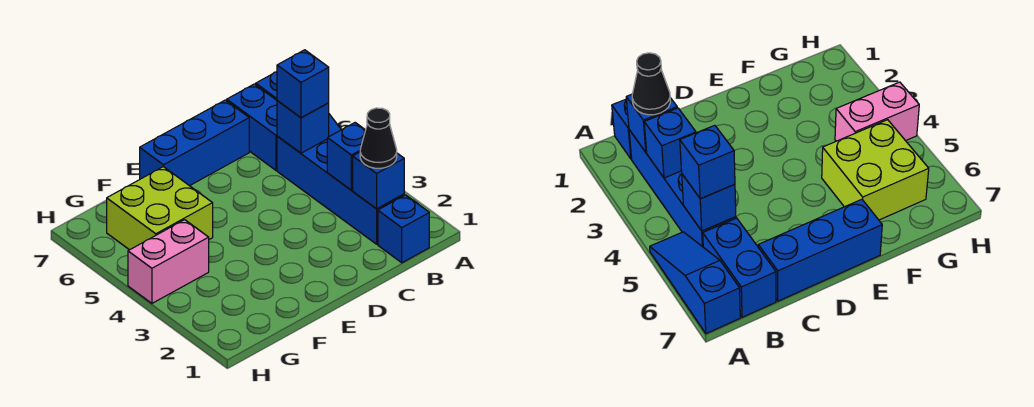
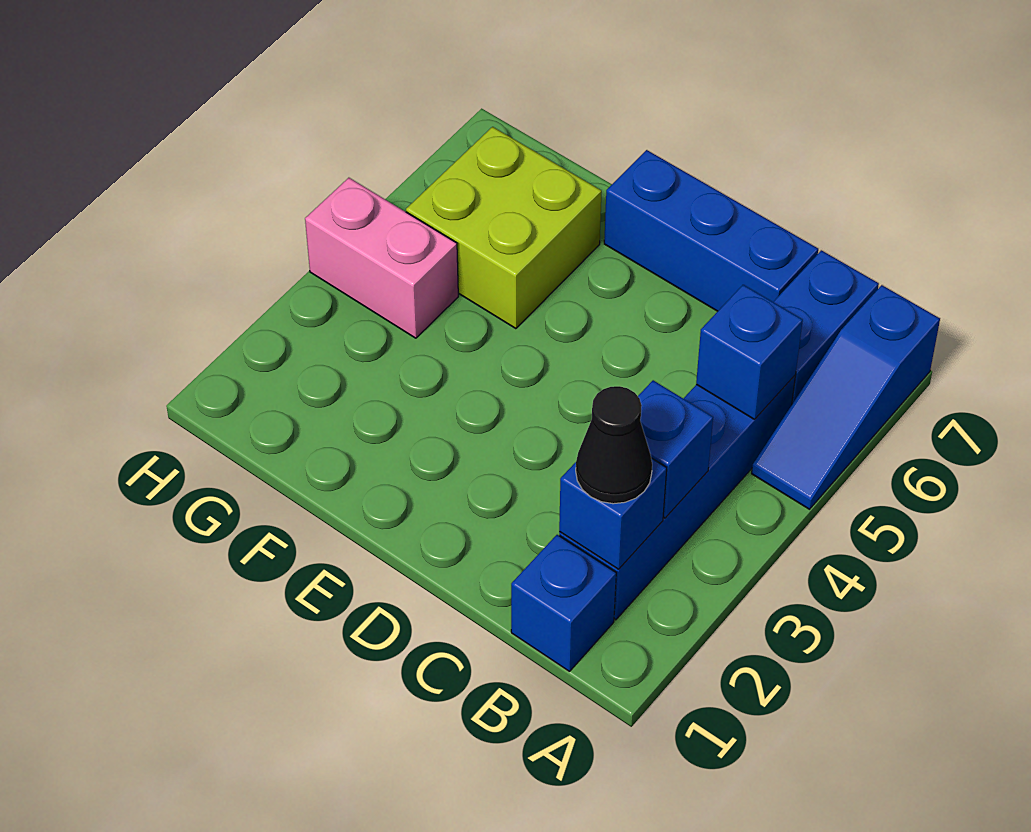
blue 1x1 brick [277,50,329,118] -> none

